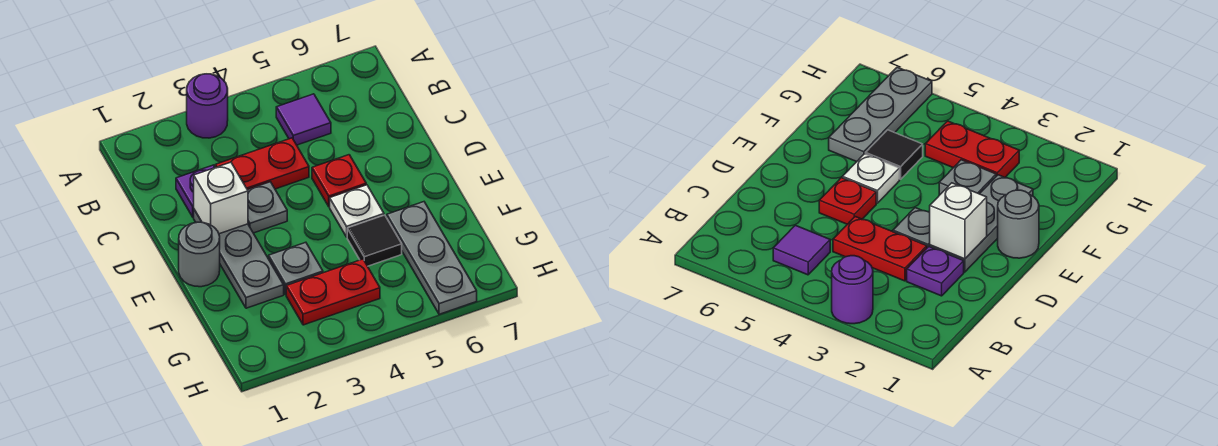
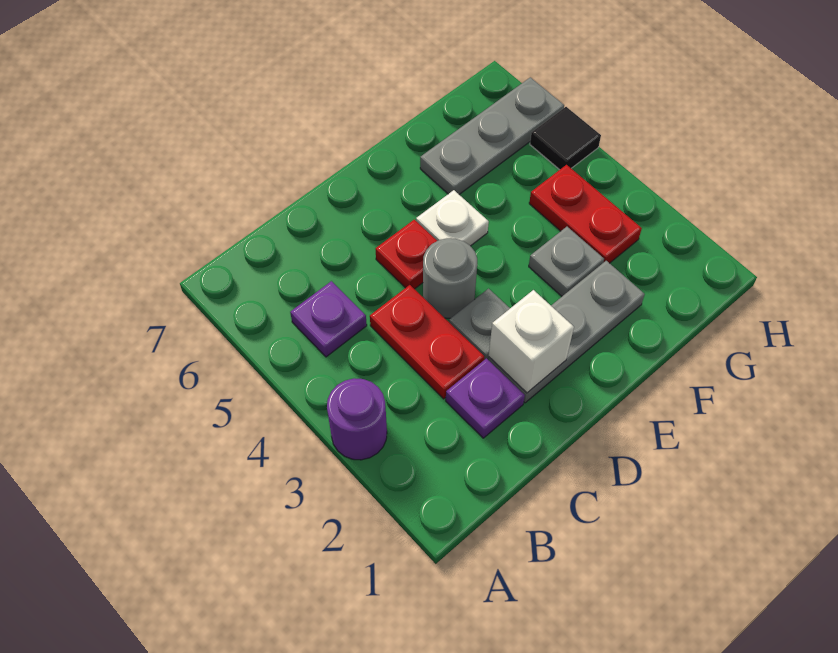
purple 1x1 tile [276,94,331,145] -> purple 1x1 plate [290,281,367,357]
grey 1x1 round brick [179,222,220,287] -> grey 1x1 round brick moved to [423,238,477,318]
black 1x1 tile [347,215,402,266] -> black 1x1 tile moved to [530,107,601,170]

